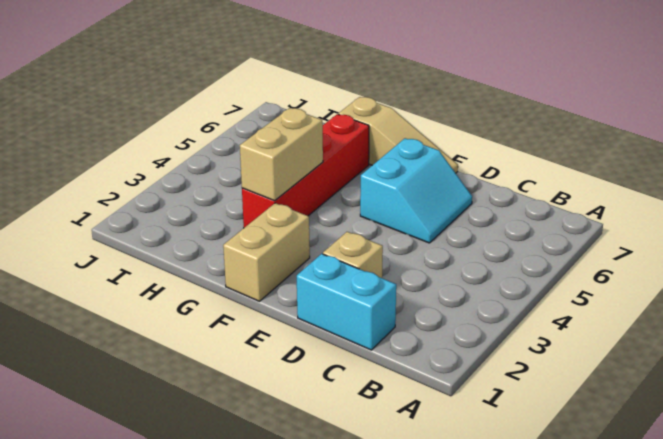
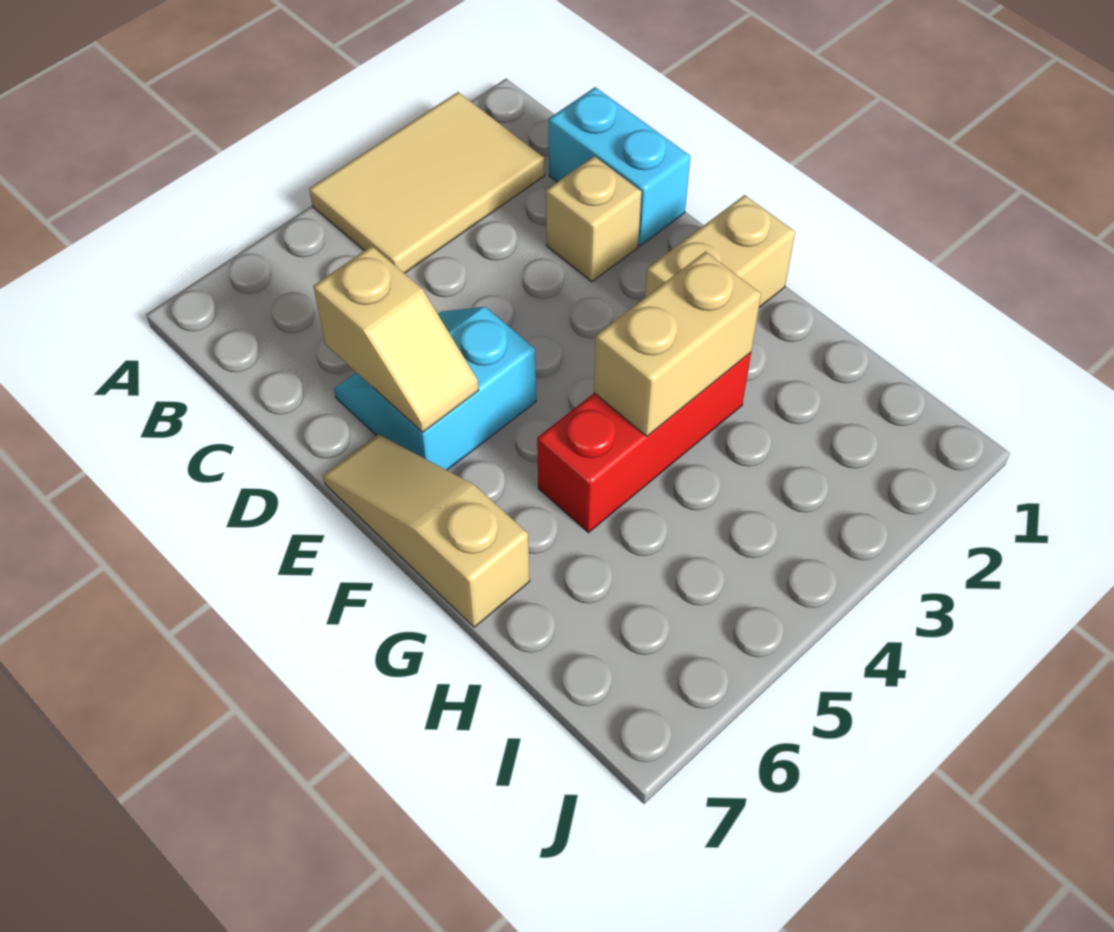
none -> tan 2x3 tile [309,92,545,273]
none -> tan 1x2 slope [313,246,479,432]
red 1x4 brick [242,114,369,228] -> red 1x3 brick [537,353,751,533]

